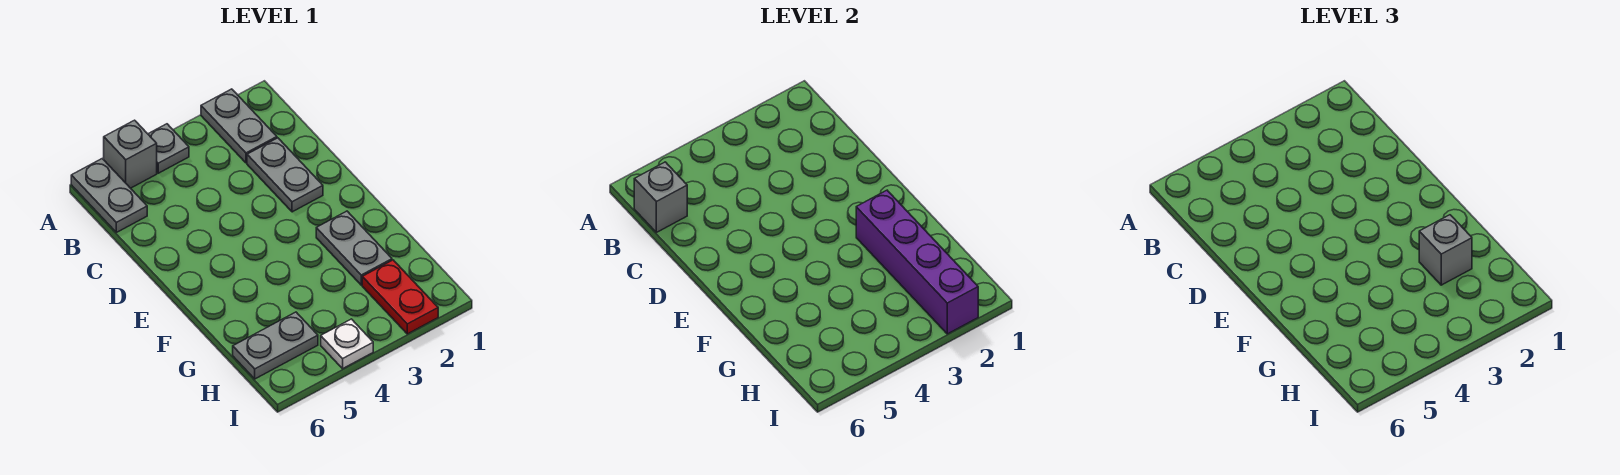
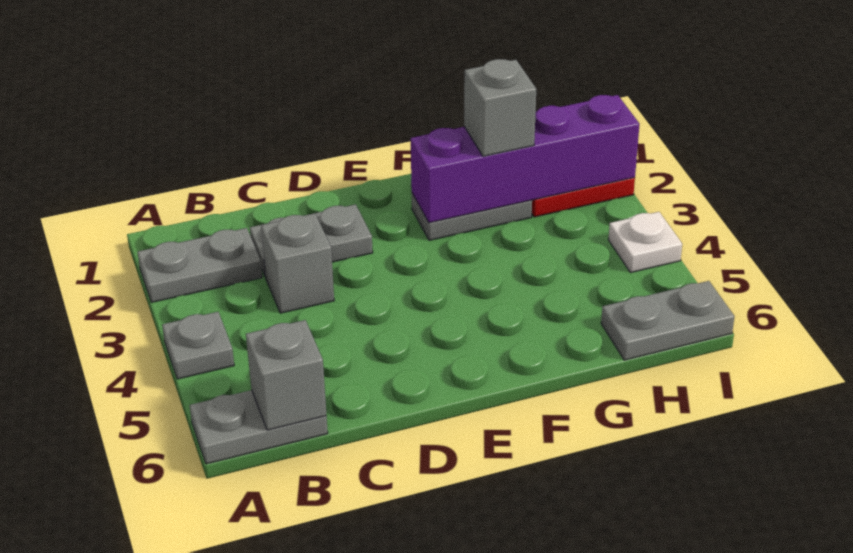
grey 1x1 brick [104,120,157,188] -> grey 1x1 brick moved to [261,214,334,313]
grey 1x2 plate [233,312,318,379] -> grey 1x2 plate turned to [601,281,735,360]

